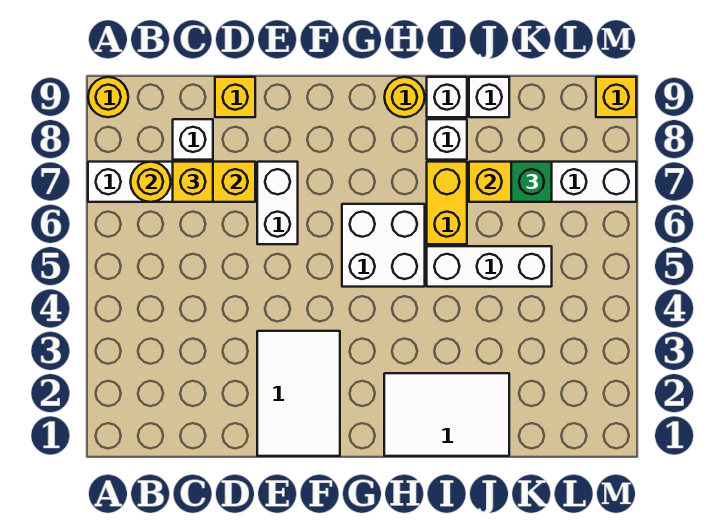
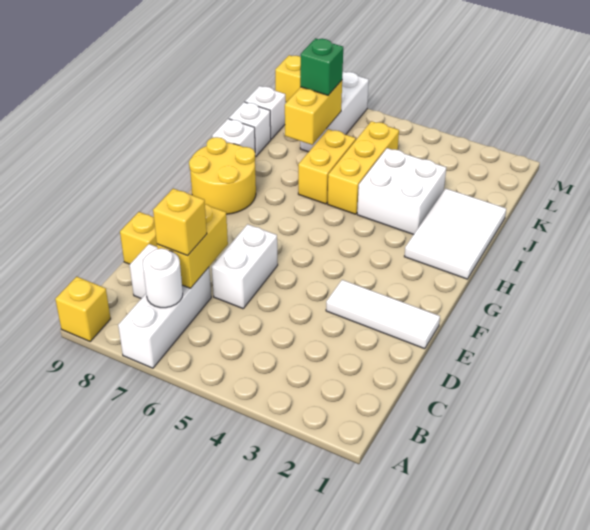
yellow 1x1 round brick [88,77,128,117] -> yellow 1x1 brick [55,277,111,341]
yellow 1x1 round brick [130,162,171,202] -> white 1x1 round brick [143,248,183,308]
white 2x3 tile [257,331,340,456] -> white 1x3 tile [326,280,440,349]
white 1x2 brick [257,162,298,244] -> white 1x2 brick turned to [212,224,278,309]
white 2x2 brick [342,204,425,287] -> white 2x2 brick moved to [357,148,446,234]
yellow 1x1 round brick [385,77,425,117] -> yellow 2x2 round brick [189,137,256,214]
white 1x3 brick [427,246,552,287] -> yellow 1x3 brick [328,121,399,214]
yellow 1x2 brick [427,162,467,244] -> yellow 1x2 brick turned to [298,129,356,204]
white 1x1 brick [427,119,467,160] -> white 1x1 brick moved to [245,86,285,139]

